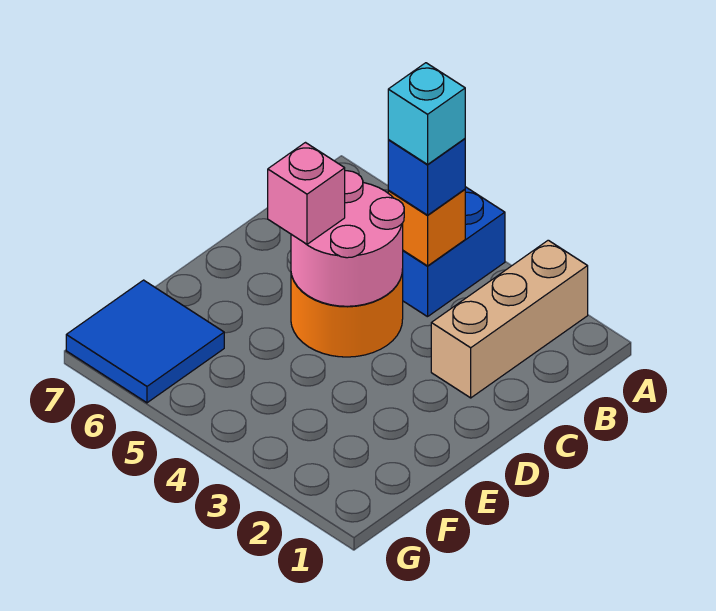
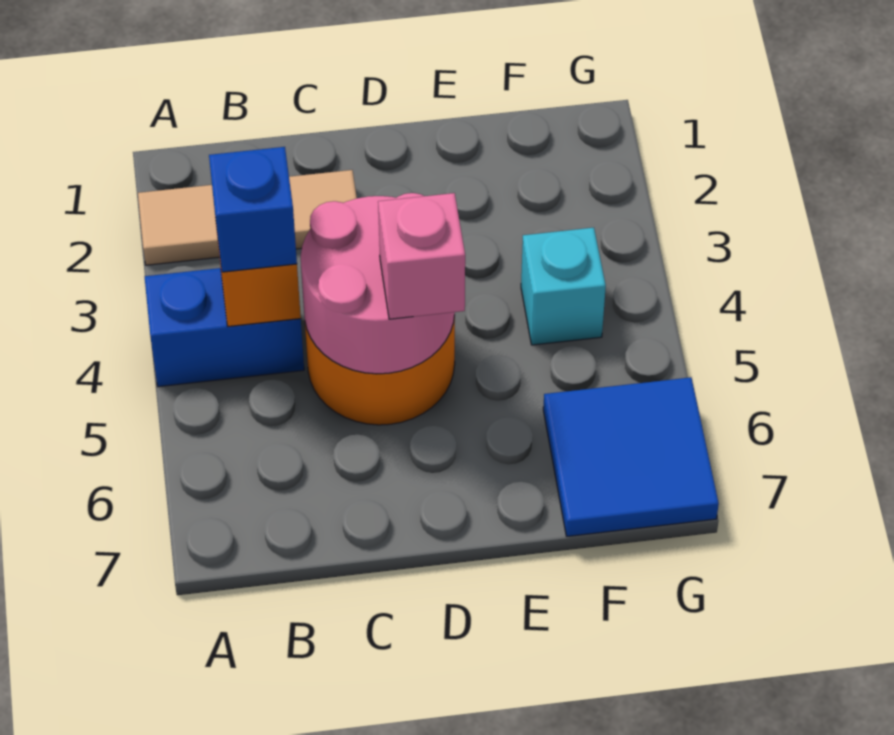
tan 1x3 brick [431,240,588,398] -> tan 1x3 tile [138,170,357,265]
cyan 1x1 brick [388,63,465,164] -> cyan 1x1 brick moved to [521,228,606,345]

